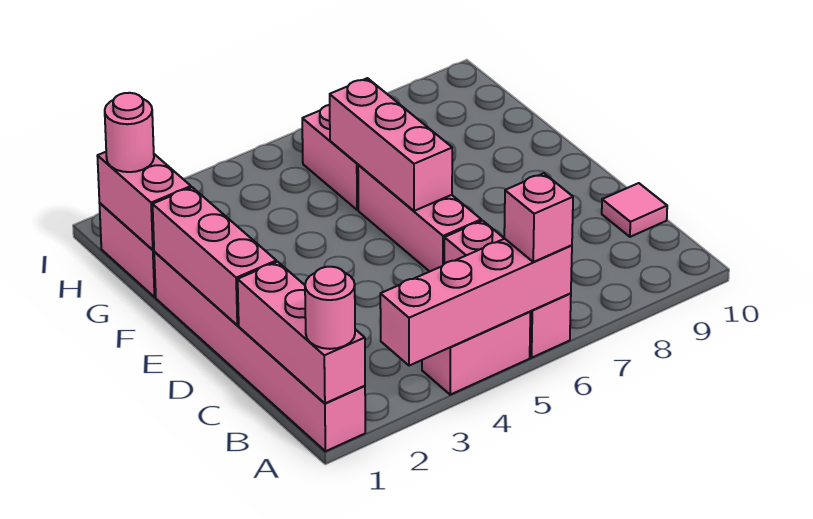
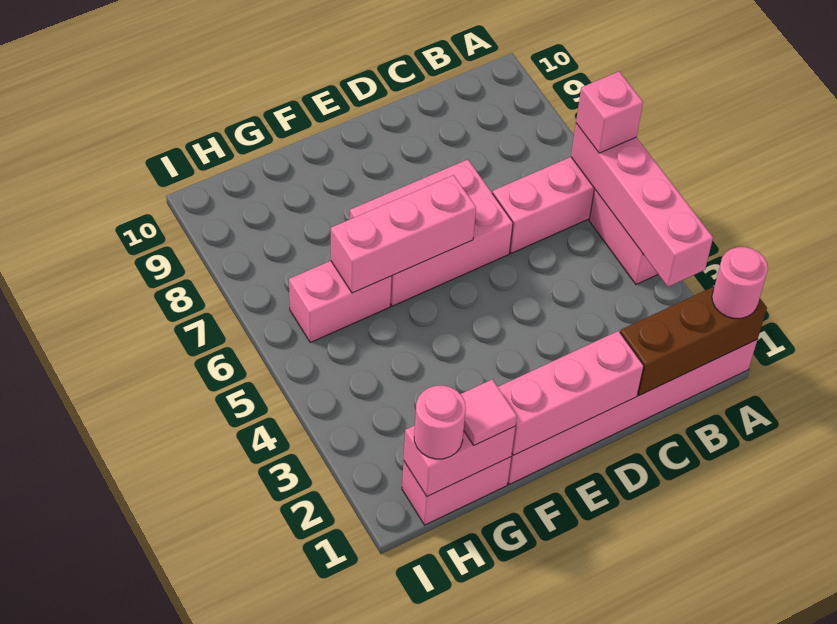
pink 1x3 brick [238,262,365,403] -> brown 1x3 brick [620,287,767,396]
pink 1x1 tile [602,183,667,237] -> pink 1x1 tile moved to [461,380,517,445]
pink 1x3 brick [358,165,481,272] -> pink 2x3 brick [350,160,513,306]

